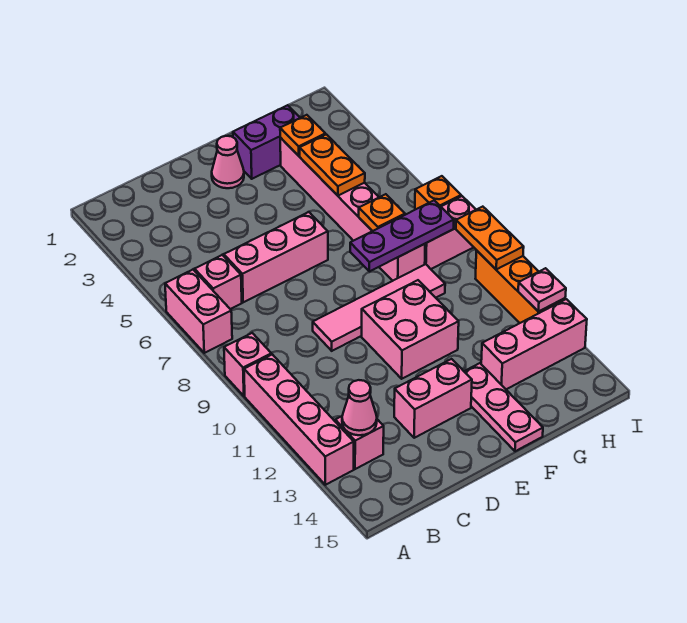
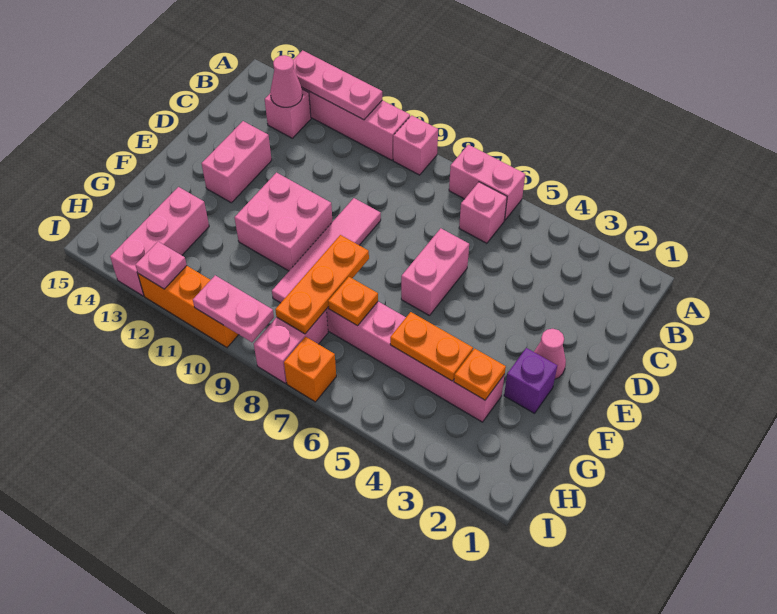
pink 1x3 brick [224,212,328,302] -> pink 1x2 brick [401,228,469,316]
purple 1x2 brick [233,105,300,179] -> purple 1x1 brick [504,348,557,413]
purple 1x3 plate [350,200,454,271] -> orange 1x3 plate [275,235,369,334]
pink 1x3 plate [464,363,543,451] -> pink 1x3 plate moved to [293,50,382,120]
orange 1x2 plate [456,207,524,269] -> pink 1x2 plate [193,275,274,342]

